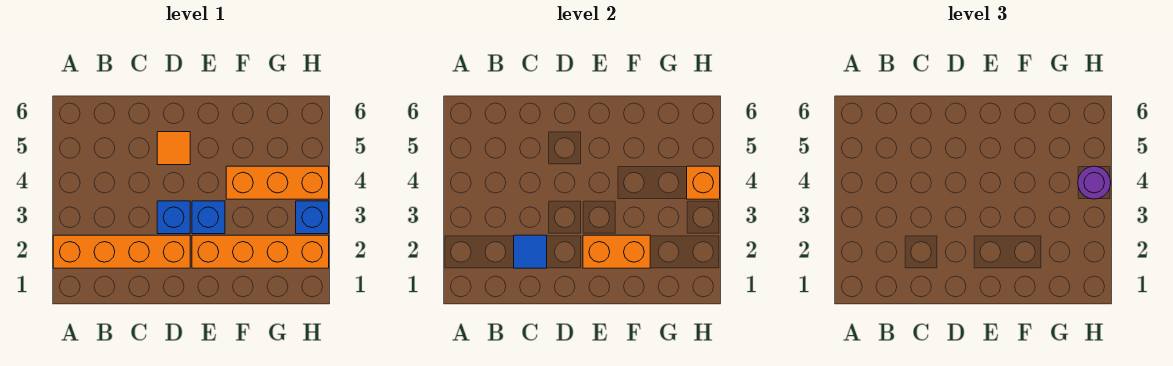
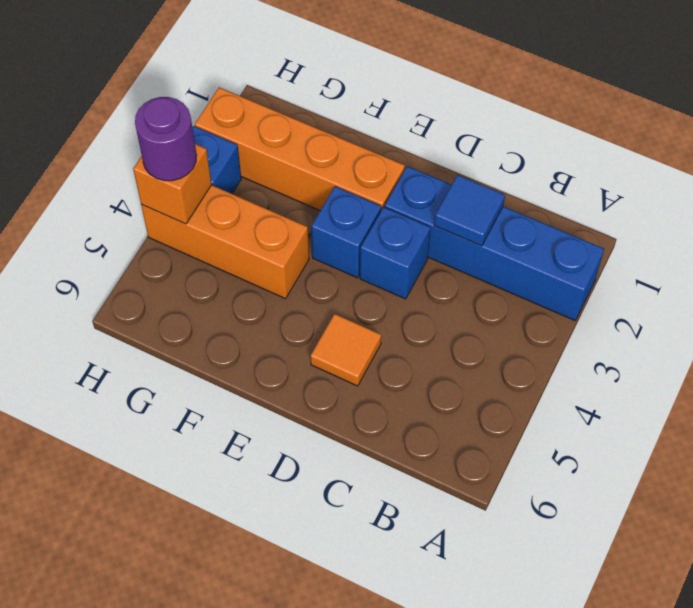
orange 1x4 brick [53,235,190,268] -> blue 1x4 brick [385,166,604,320]
orange 1x2 brick [583,235,650,268] -> none

